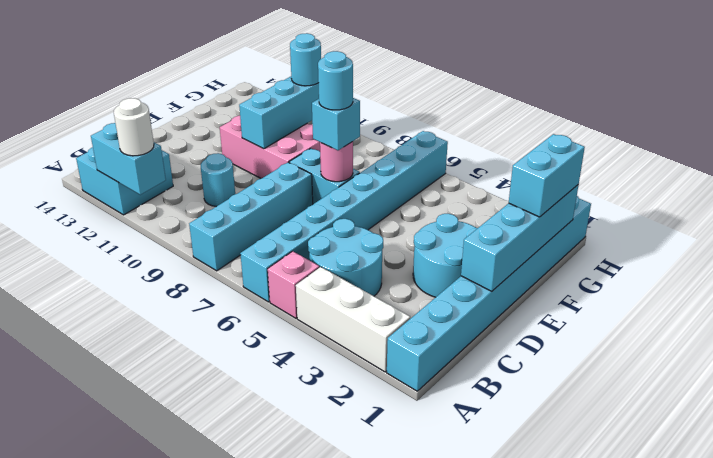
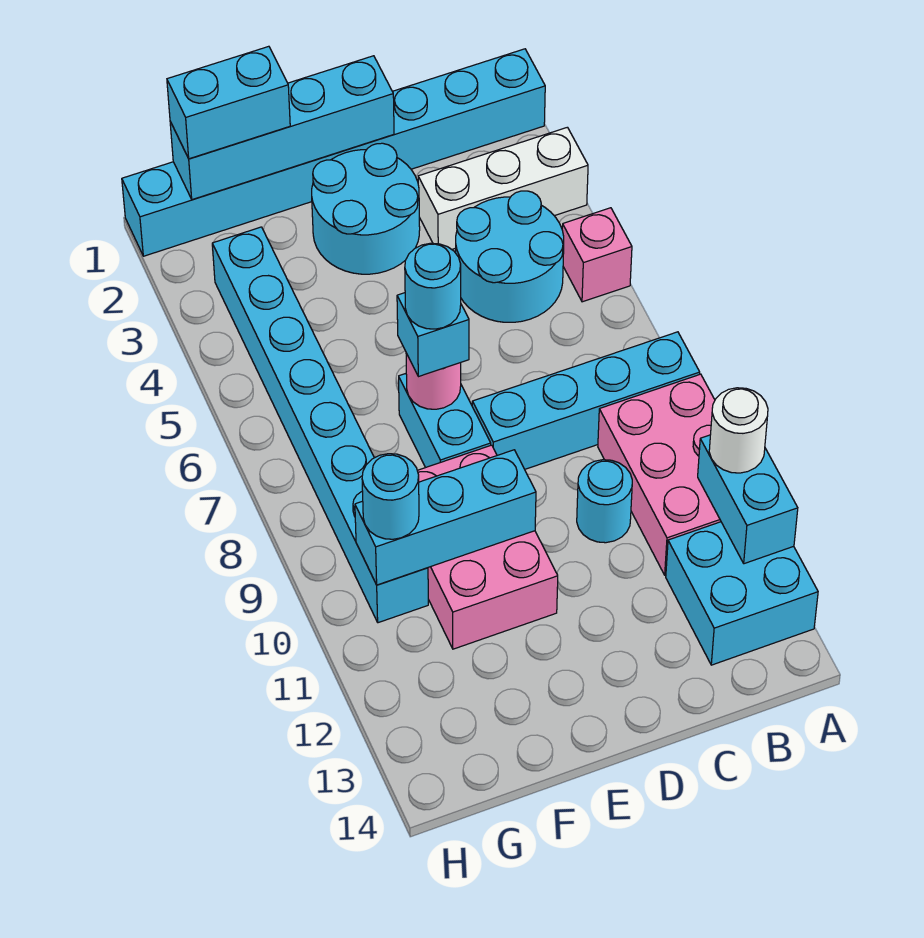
white 1x3 brick [296,267,410,372] -> white 1x3 brick turned to [418,127,588,249]
cyan 1x8 brick [240,131,448,302] -> cyan 1x8 brick turned to [212,227,428,623]
none -> pink 2x3 brick [598,374,721,575]

